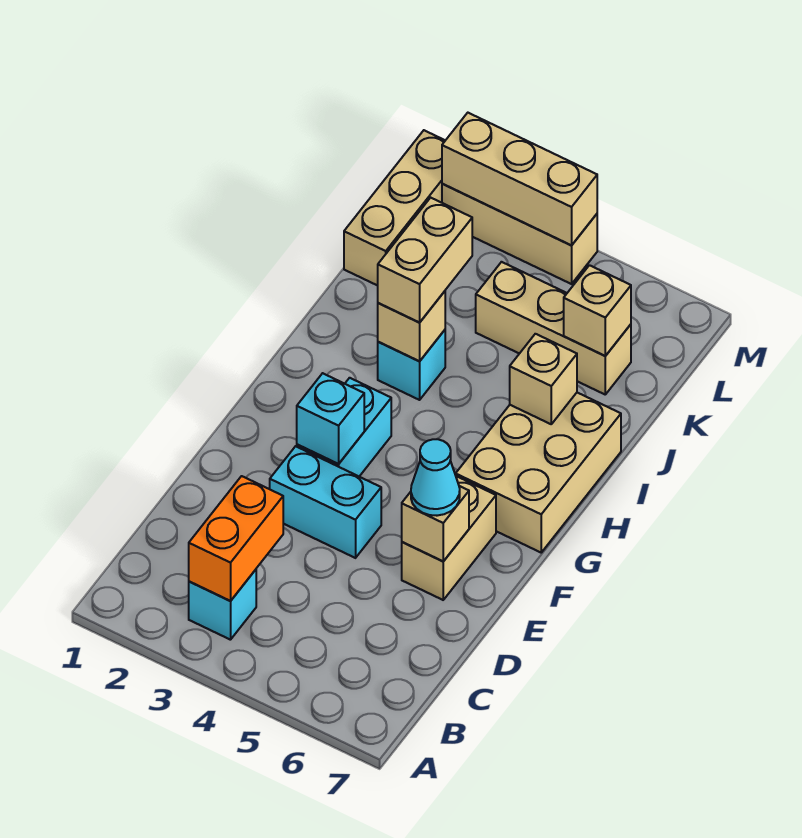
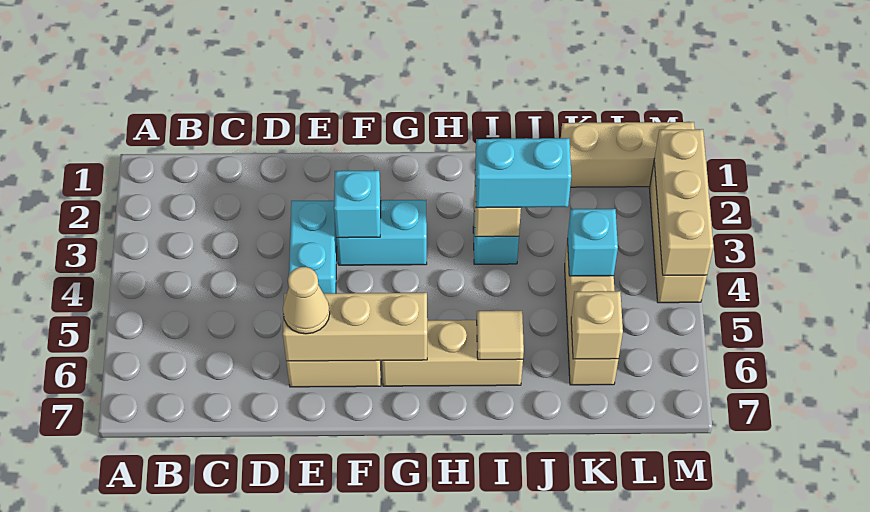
cyan 1x1 brick [189,570,256,640] -> cyan 1x1 brick moved to [567,209,618,276]
orange 1x2 brick [189,476,283,601] -> none
tan 1x1 brick [402,486,469,561] -> tan 1x3 brick [283,293,427,361]
cyan 1x1 cone [411,439,460,516] -> tan 1x1 cone [283,267,330,334]
tan 2x3 brick [456,393,621,552] -> tan 1x3 brick [382,320,523,386]
tan 1x2 brick [378,198,472,323] -> cyan 1x2 brick [475,138,571,208]
tan 1x1 brick [510,334,577,424] -> tan 1x1 tile [477,311,524,360]

